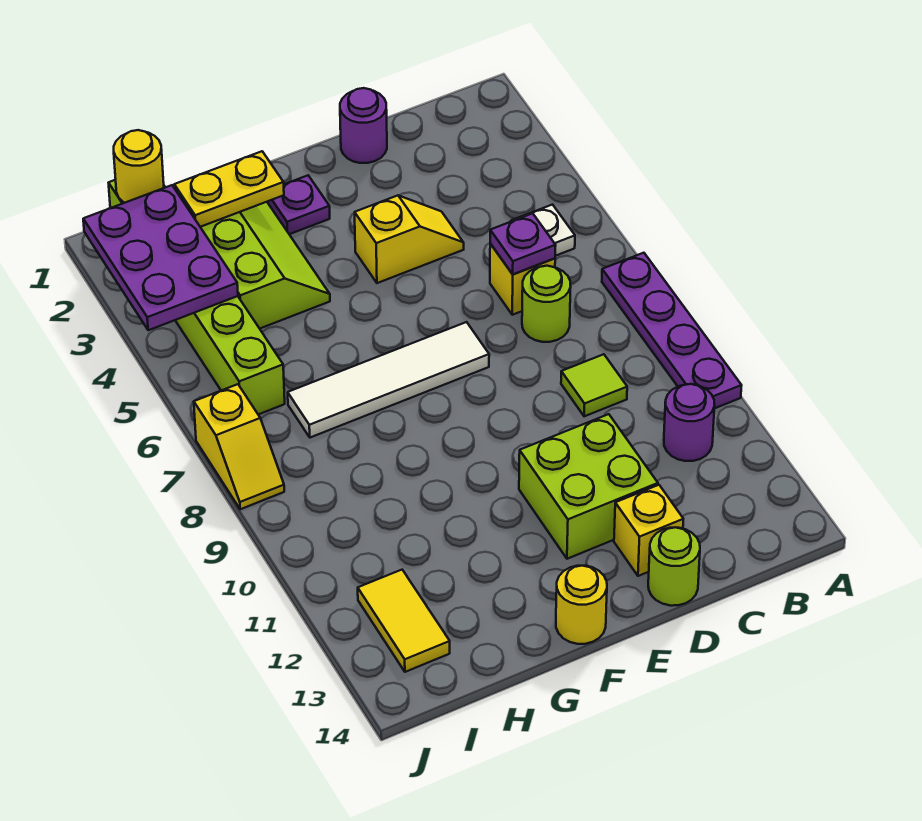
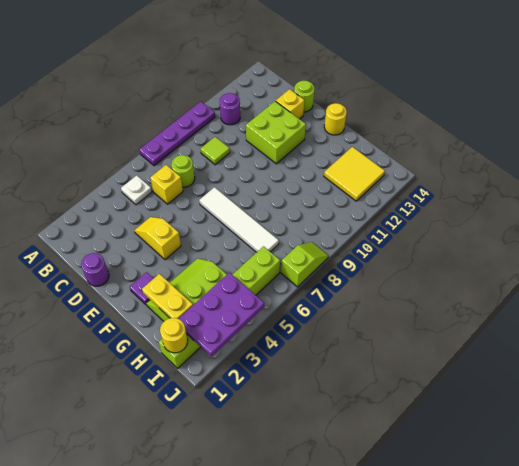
purple 1x1 plate [490,213,556,274] -> none
yellow 1x2 tile [358,570,450,672] -> yellow 2x2 tile [324,147,385,201]
yellow 1x2 slope [194,384,284,509] -> lime 1x2 slope [281,242,328,287]

